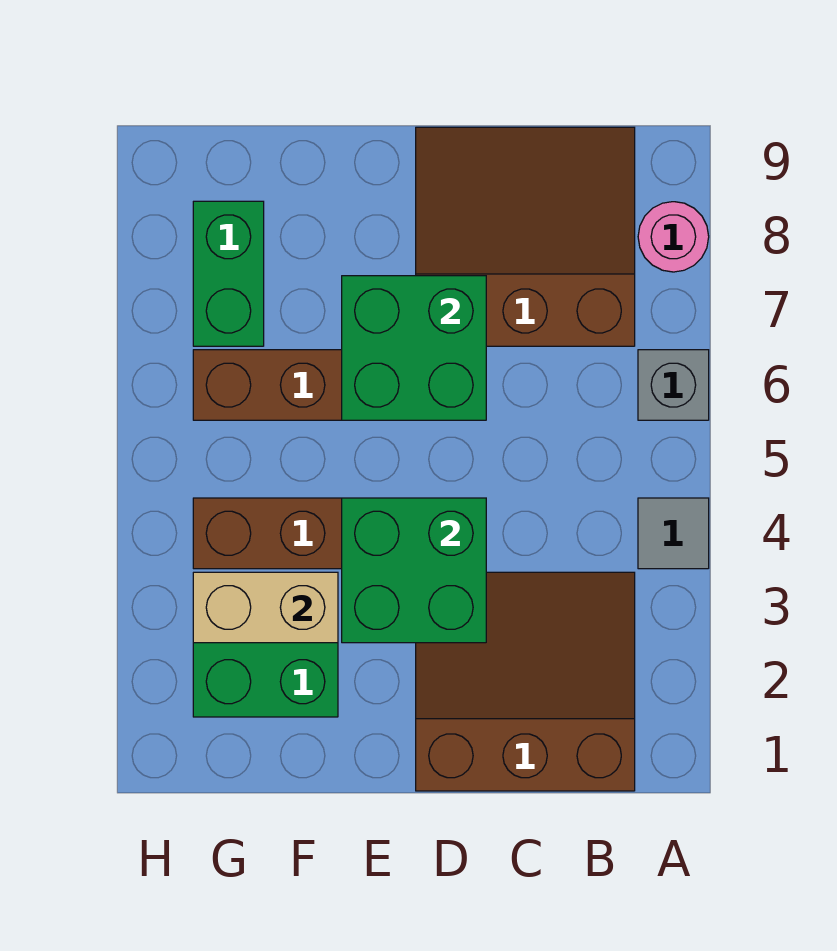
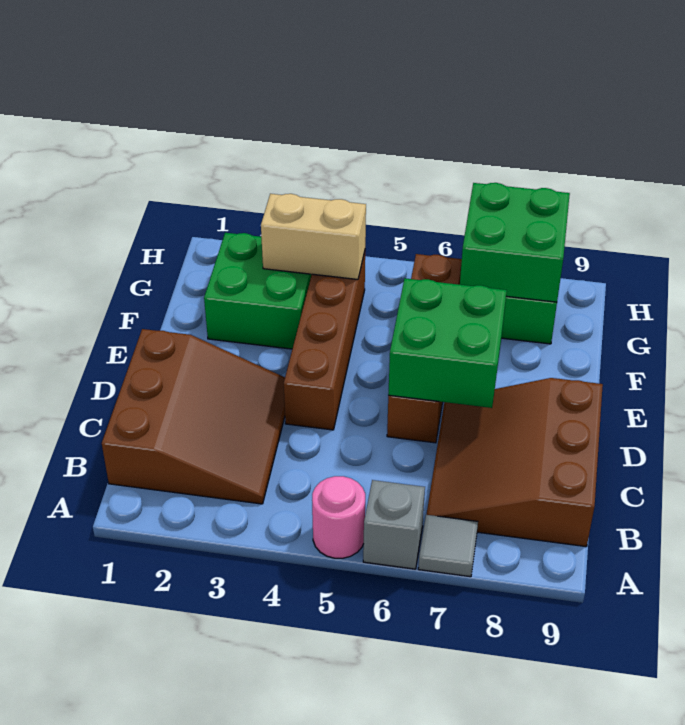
grey 1x1 tile [638,498,709,569] -> grey 1x1 tile moved to [418,515,478,577]
pink 1x1 round brick [638,202,709,272] -> pink 1x1 round brick moved to [312,476,365,558]
brown 3x3 slope [416,127,635,346] -> brown 3x3 slope turned to [426,378,603,547]
green 2x2 brick [342,498,486,643] -> green 2x2 brick moved to [460,183,570,302]
tan 1x2 brick [193,572,338,643] -> tan 1x2 brick turned to [261,194,366,279]

